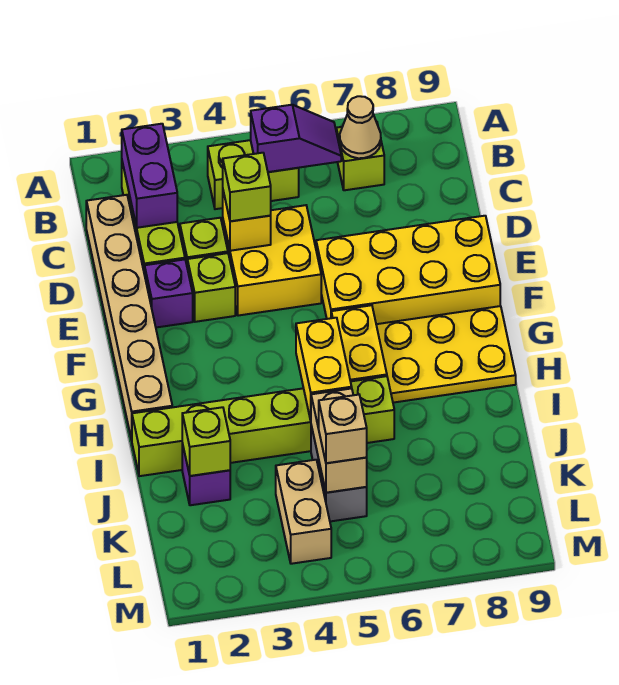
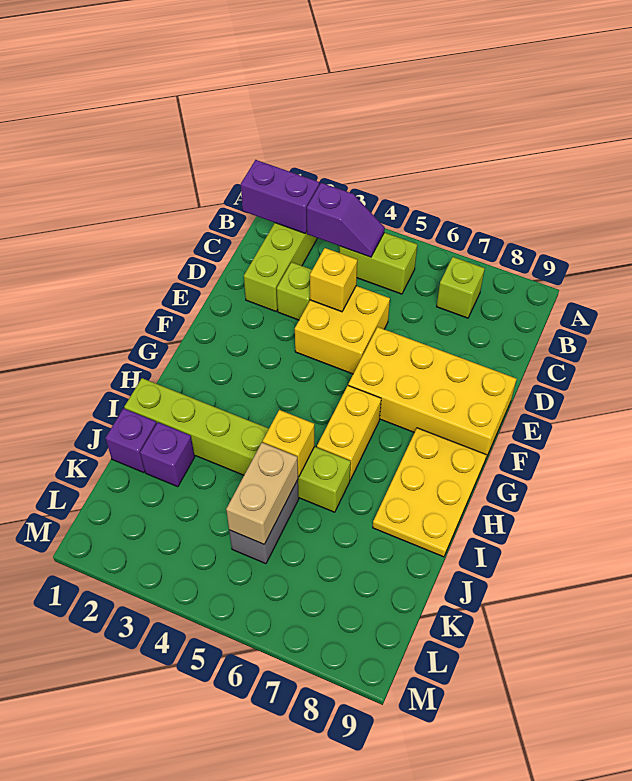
purple 1x2 brick [122,124,177,228] -> purple 1x2 brick turned to [241,160,319,233]
purple 1x2 slope [251,105,341,172] -> purple 1x2 slope moved to [307,183,385,257]
tan 1x1 cone [340,96,381,158] -> none
tan 1x6 brick [86,195,172,440] -> none
lime 1x1 brick [223,153,271,221] -> none
purple 1x1 brick [145,259,193,327] -> purple 1x1 brick moved to [106,408,157,473]
lime 1x1 brick [187,253,235,322] -> none
yellow 2x3 plate [376,306,516,403] -> yellow 2x3 plate turned to [373,428,487,557]
yellow 1x2 brick [296,318,352,420] -> yellow 1x1 brick [263,410,314,477]
lime 1x1 brick [182,407,230,476] -> none
tan 1x2 brick [276,460,331,564] -> none
tan 1x1 brick [319,395,367,463] -> none

